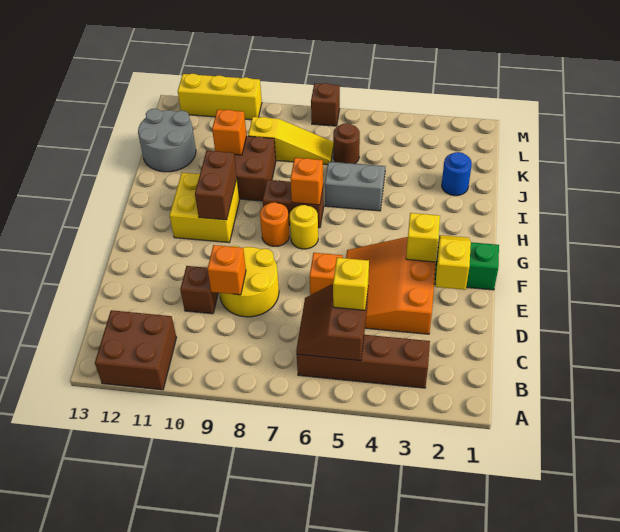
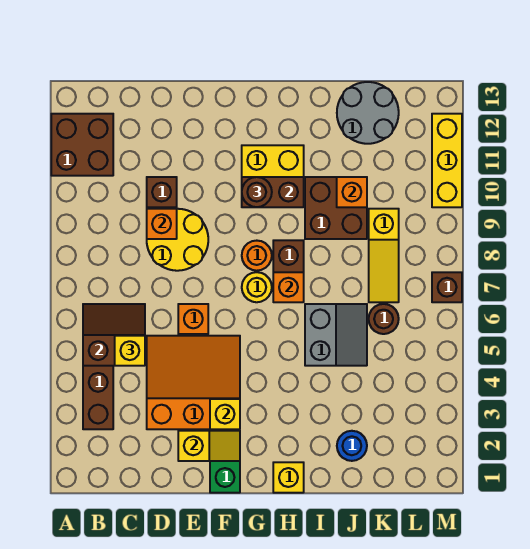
none -> brown 1x1 round brick [242,177,272,207]
none -> yellow 1x1 brick [273,462,304,493]

